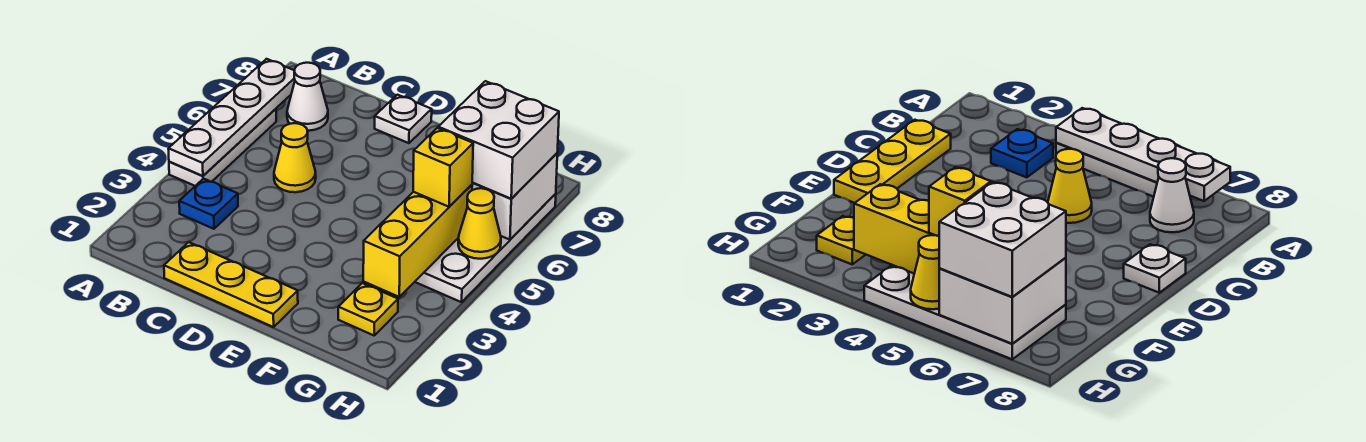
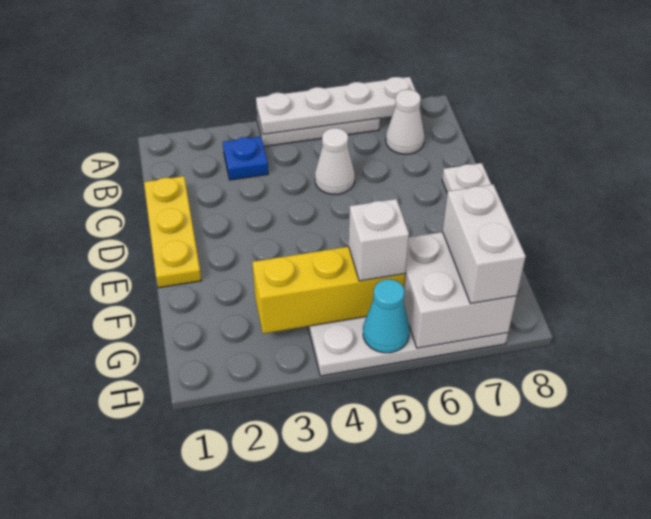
yellow 1x1 cone [274,123,316,192] -> white 1x1 cone [315,128,355,194]
yellow 1x1 plate [338,283,398,335] -> none
yellow 1x1 brick [413,128,473,207] -> white 1x1 brick [349,199,409,281]
white 2x2 brick [438,81,559,199] -> white 1x2 brick [443,184,526,304]
yellow 1x1 cone [458,188,501,259] -> cyan 1x1 cone [363,279,410,353]

